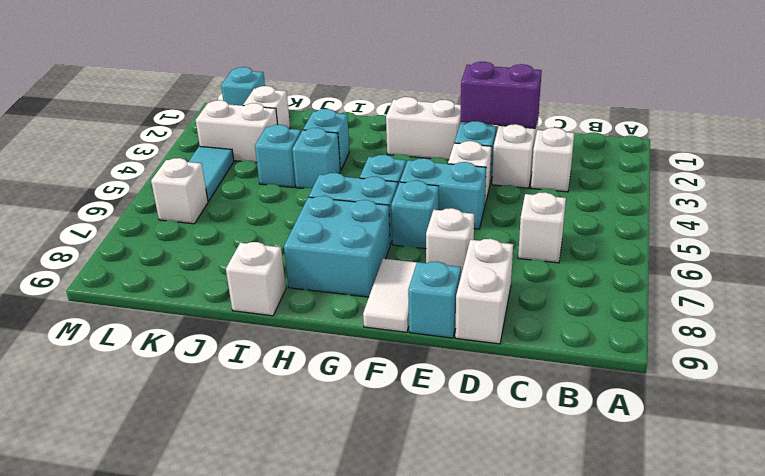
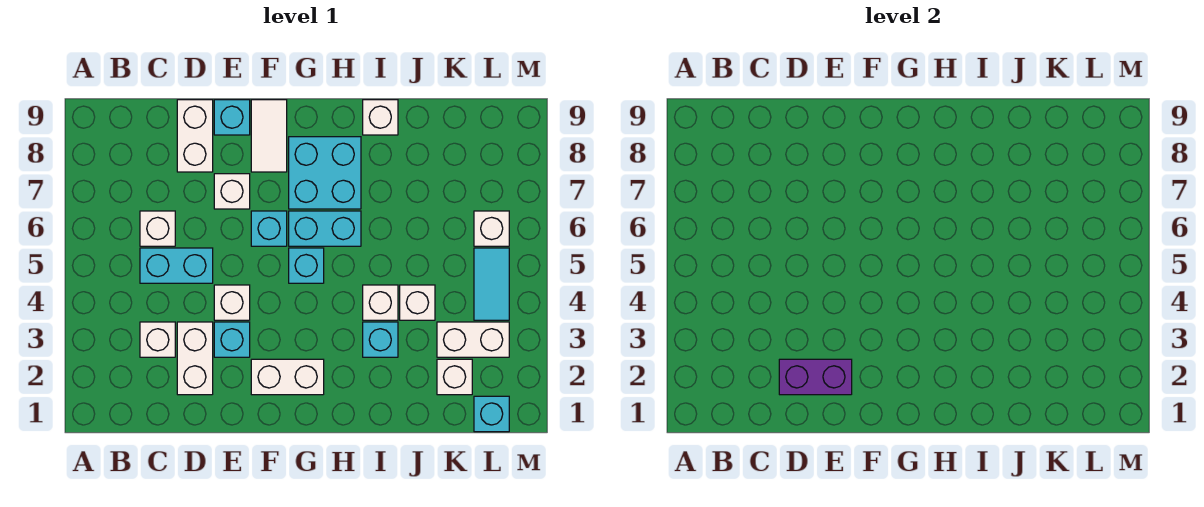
cyan 1x2 brick [400,158,486,229] -> cyan 1x2 brick moved to [140,248,213,283]
cyan 1x1 brick [292,128,340,188] -> white 1x1 brick [363,285,398,320]
cyan 1x1 brick [255,125,301,187] -> white 1x1 brick [400,285,435,320]

